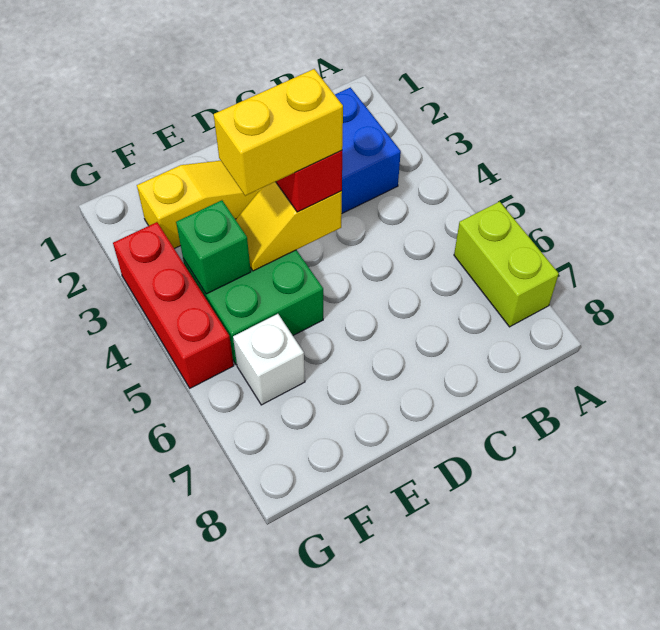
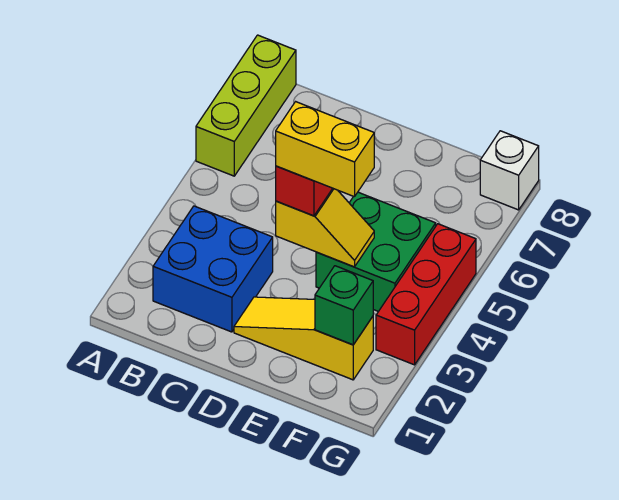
lime 1x2 brick [454,201,559,327] -> lime 1x3 brick [196,35,296,176]
green 1x1 brick [176,200,251,294] -> green 1x1 brick moved to [315,266,373,345]
white 1x1 brick [233,314,305,405] -> white 1x1 brick moved to [480,131,539,210]

